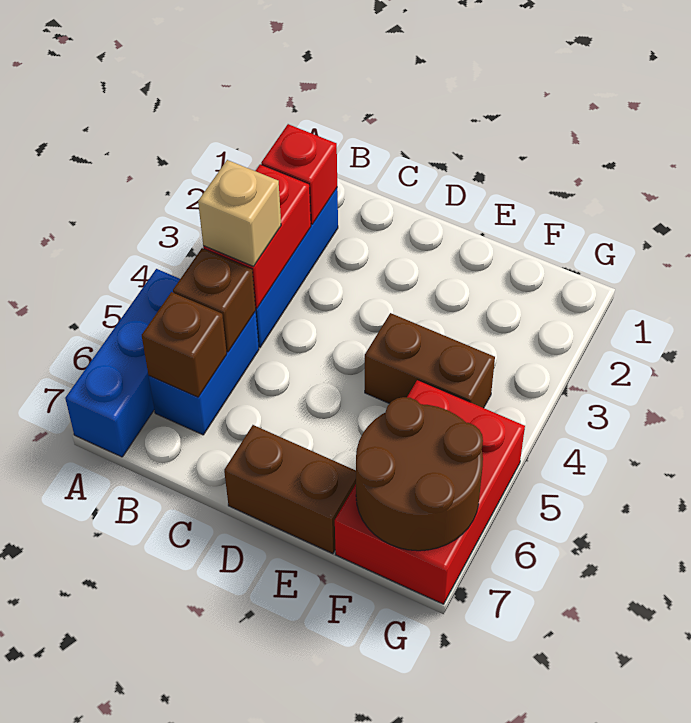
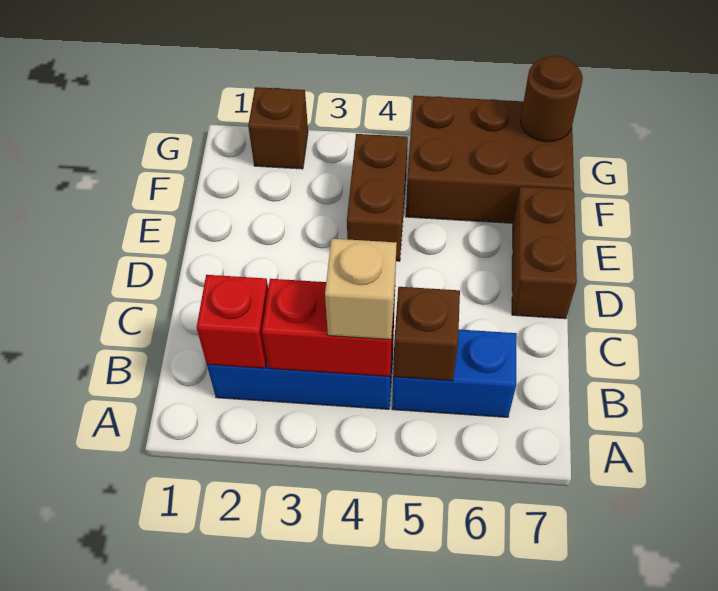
blue 1x3 brick [65,269,180,457] -> none
brown 1x1 brick [142,292,227,397] -> brown 1x1 brick moved to [248,87,308,169]
red 2x3 brick [335,380,525,604] -> brown 2x3 brick [406,96,574,223]
brown 2x2 round brick [356,397,483,551] -> brown 1x1 round brick [520,56,583,142]

